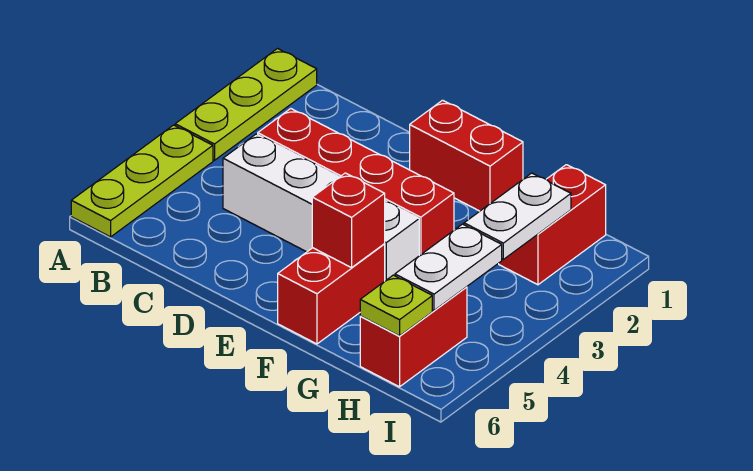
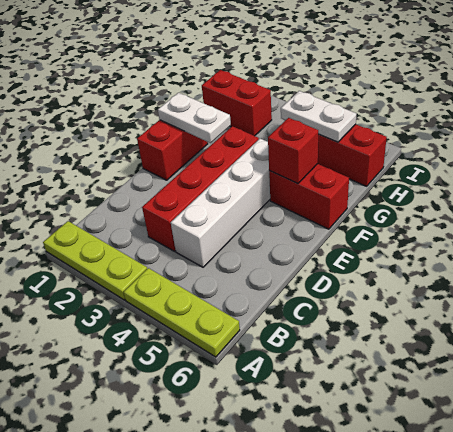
white 1x2 plate [464,173,571,259] -> white 1x2 plate moved to [158,93,231,143]
lime 1x1 plate [360,275,432,336] -> none

